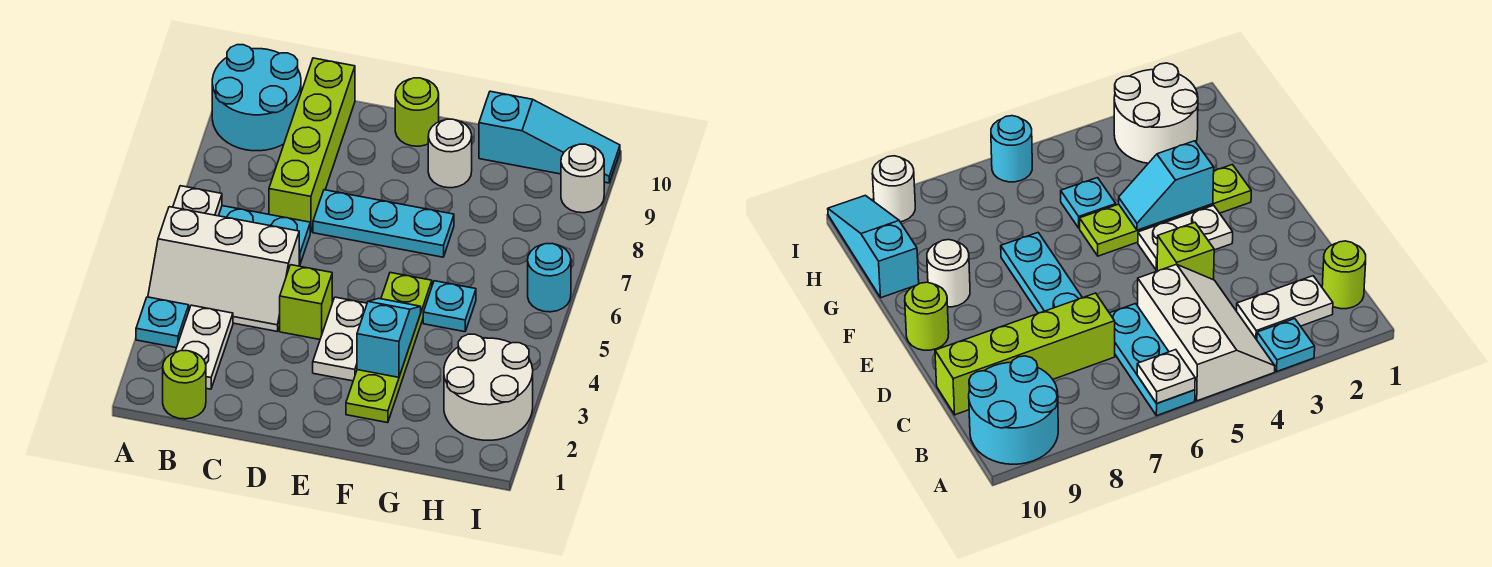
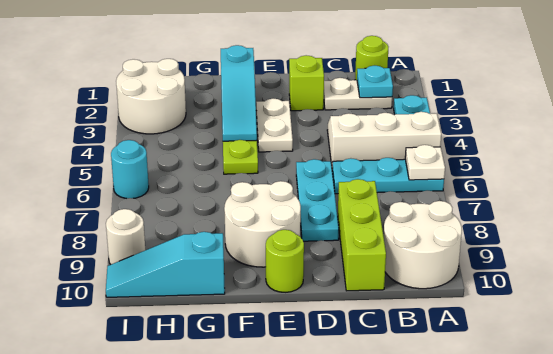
cyan 2x2 round brick [212,45,301,151] -> white 2x2 round brick [384,201,462,289]
white 1x2 plate [175,305,233,389] -> white 1x2 plate turned to [324,78,392,110]
lime 1x4 brick [269,58,355,232] -> lime 1x3 brick [338,179,386,291]
lime 1x1 brick [280,265,332,339] -> lime 1x1 brick moved to [289,55,324,111]
cyan 1x3 plate [313,190,454,257] -> cyan 1x3 plate turned to [296,159,339,241]
cyan 1x2 slope [357,298,421,377] -> cyan 1x3 slope [221,45,257,141]
white 1x1 round brick [428,119,472,188] -> white 2x2 round brick [224,181,301,267]
cyan 1x1 plate [423,281,476,332] -> cyan 1x1 plate moved to [357,66,393,98]

